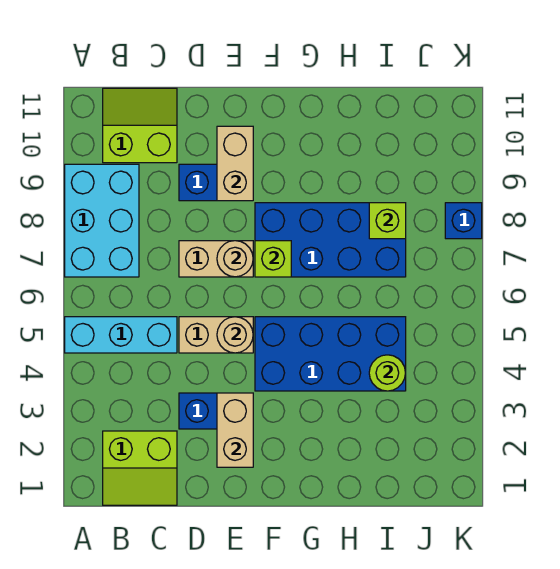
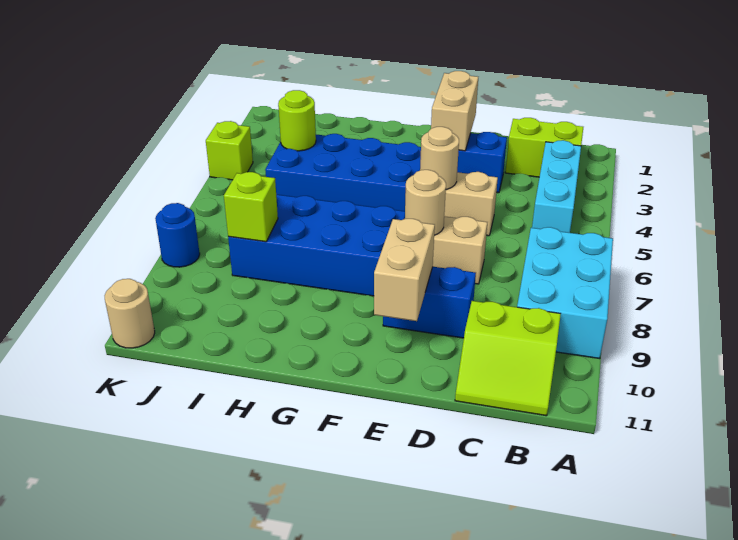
cyan 1x3 brick [65,317,177,353] -> cyan 1x3 brick turned to [532,140,581,233]
lime 1x1 brick [255,241,291,277] -> lime 1x1 brick moved to [206,121,253,180]
blue 1x1 brick [445,203,482,239] -> blue 1x1 round brick [155,203,200,267]
none -> tan 1x1 round brick [105,279,155,348]

